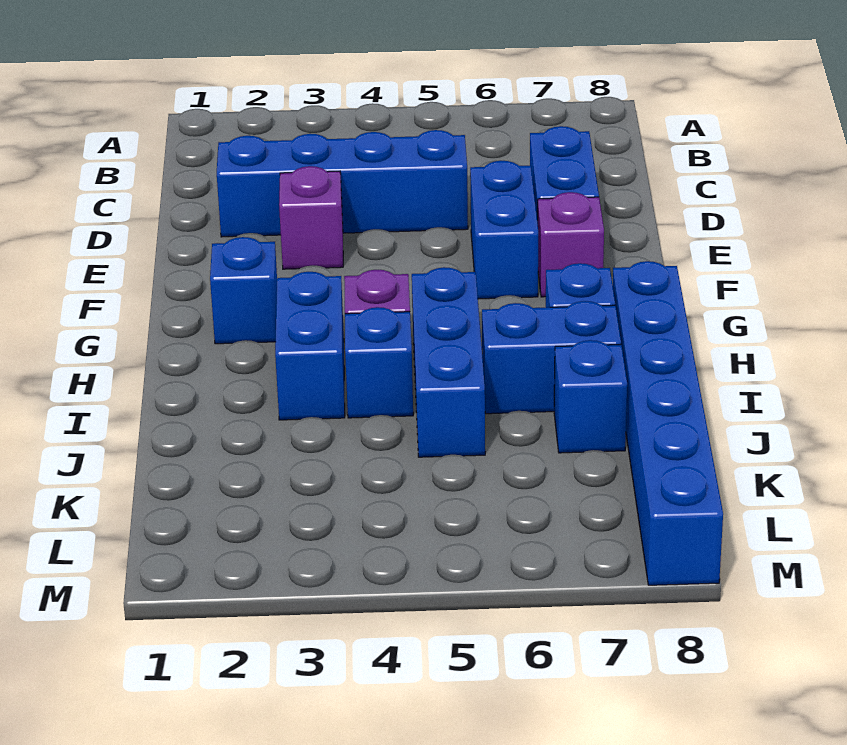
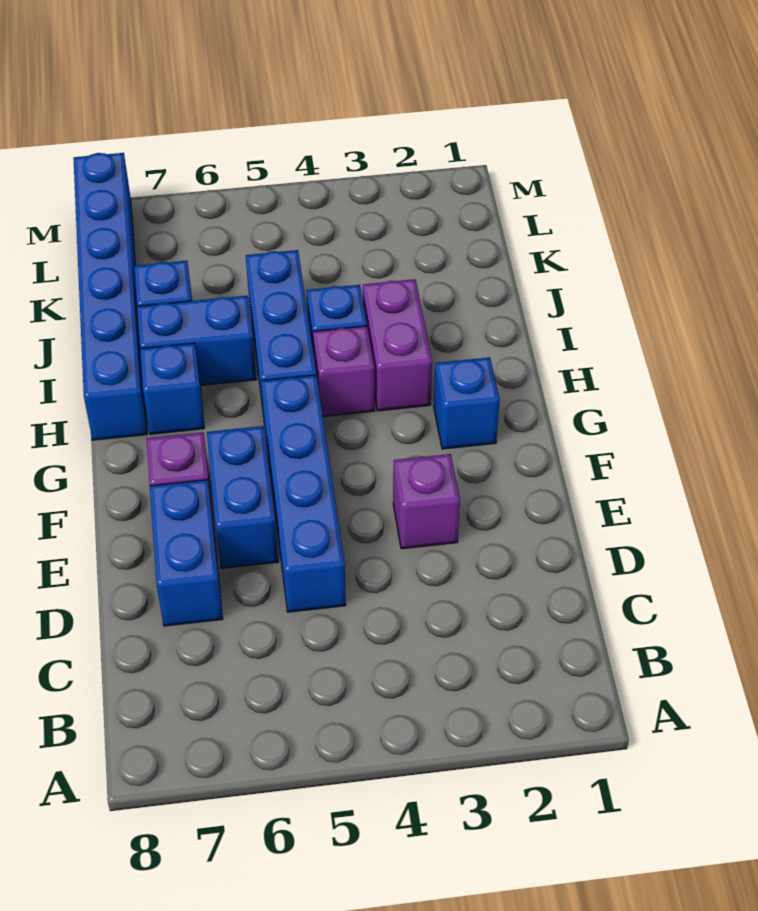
blue 1x4 brick [217,130,468,237] -> blue 1x4 brick turned to [261,375,346,612]
blue 1x2 brick [275,272,345,420] -> purple 1x2 brick [363,279,432,411]

